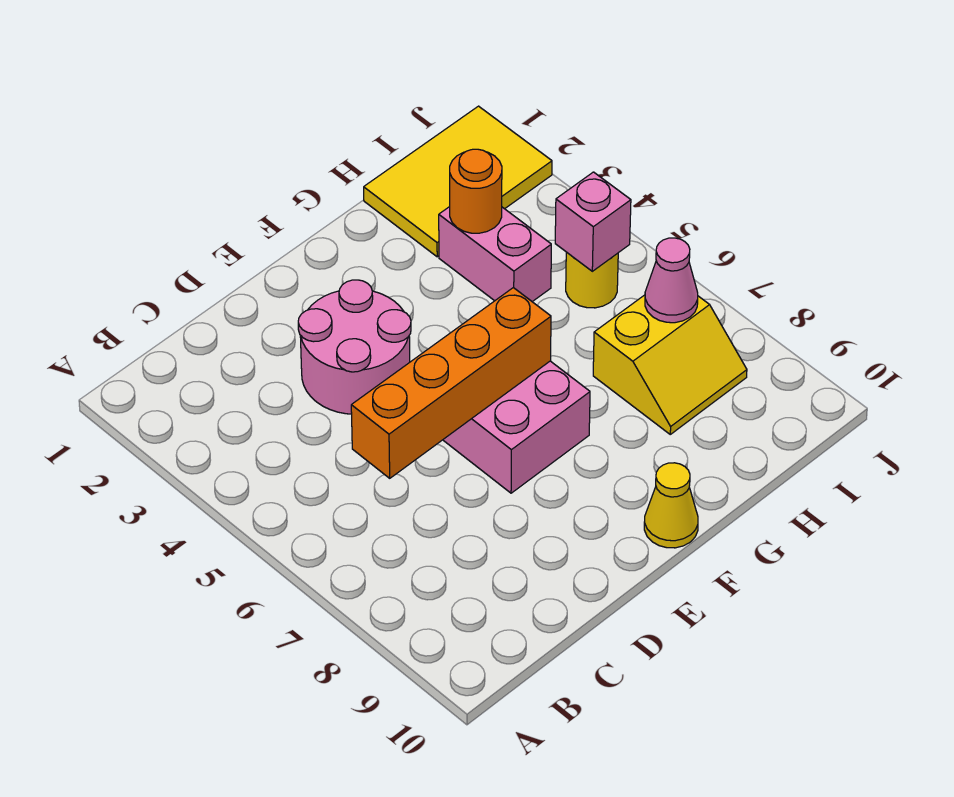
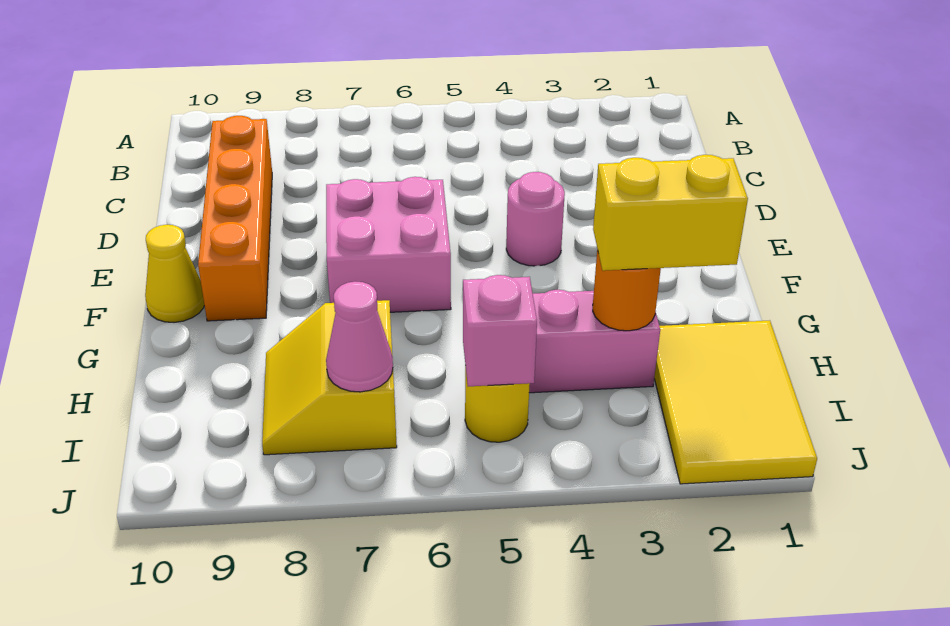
orange 1x4 brick [351,288,551,478] -> orange 1x4 brick moved to [198,116,272,321]
pink 2x2 round brick [298,280,411,414] -> pink 1x1 round brick [506,172,565,266]
none -> yellow 1x2 brick [593,155,748,271]

